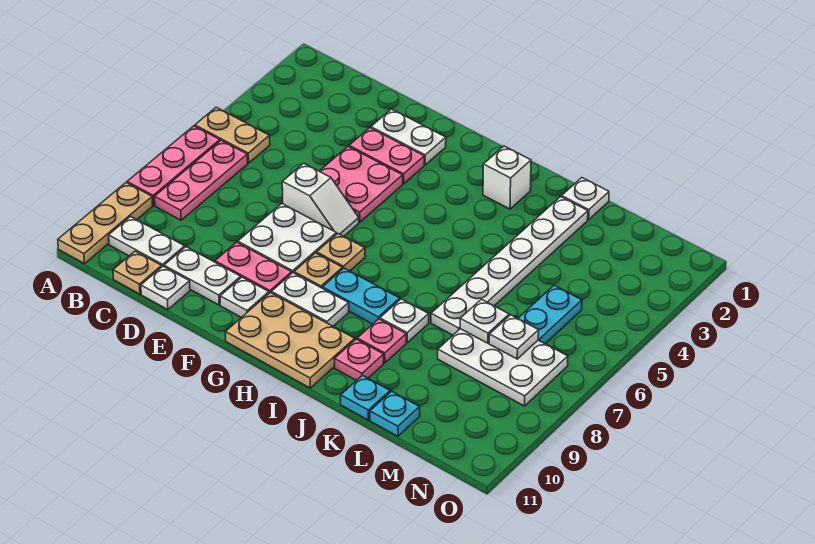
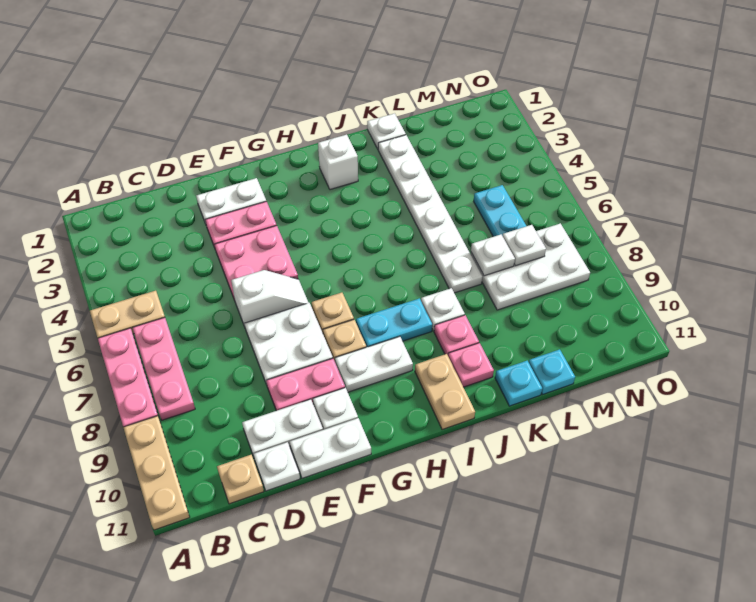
white 1x2 plate [109,217,185,267] -> white 1x2 plate moved to [290,418,371,478]
tan 2x3 plate [225,292,355,388] -> tan 1x2 plate [415,354,475,430]

